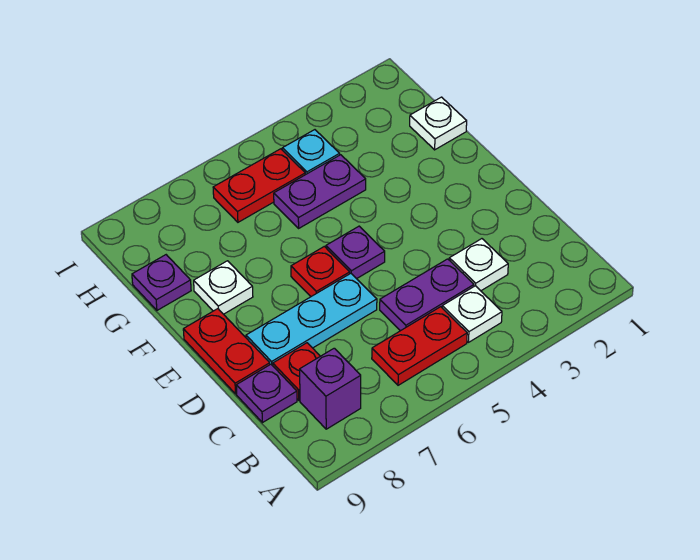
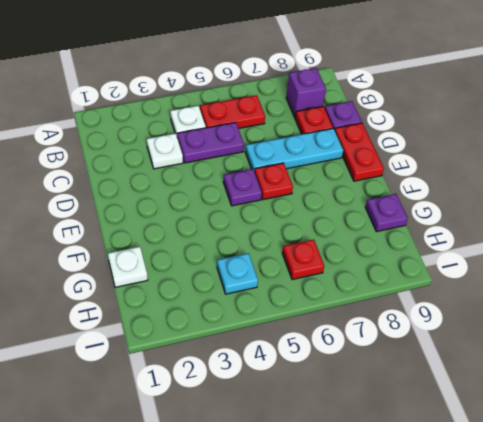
white 1x1 plate [194,261,253,314] -> none
purple 1x2 plate [274,155,366,228] -> none
red 1x2 plate [213,149,305,222] -> red 1x1 plate [282,239,324,280]

